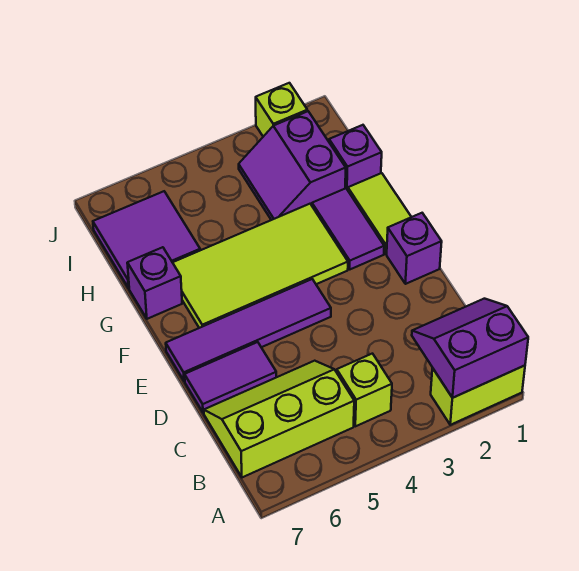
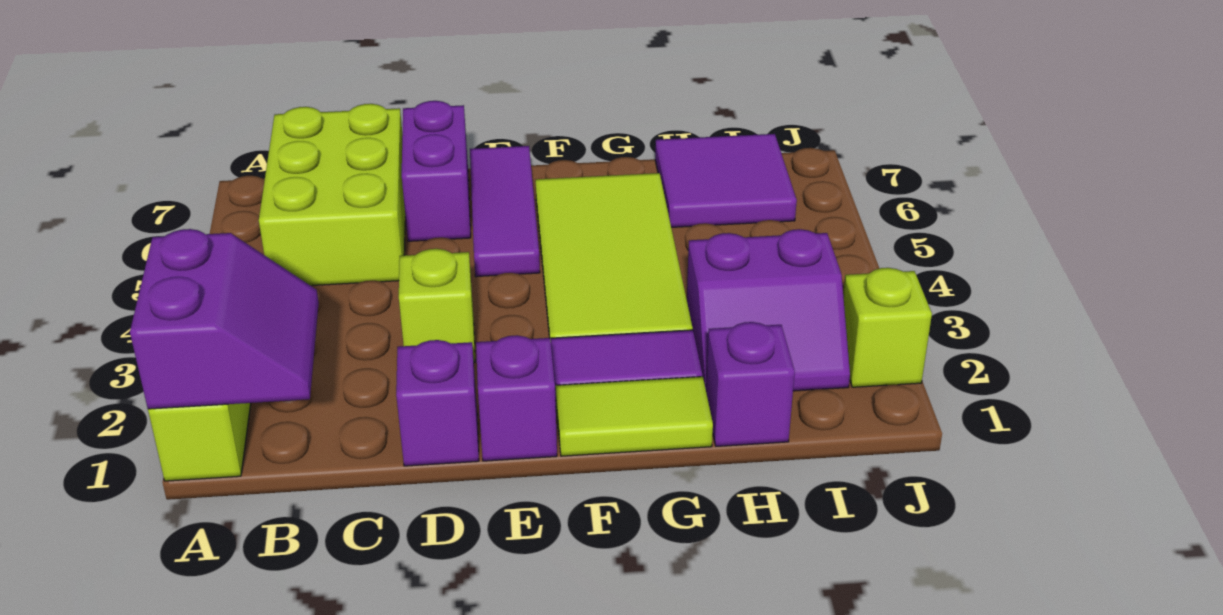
lime 1x1 brick [337,354,392,426] -> lime 1x1 brick moved to [399,249,475,363]
lime 2x3 slope [204,361,354,477] -> lime 2x3 brick [259,104,405,286]
purple 1x2 tile [185,342,276,413] -> purple 1x2 brick [402,101,471,241]
purple 1x4 tile [166,279,331,381] -> purple 1x3 tile [470,146,540,277]
purple 1x1 brick [127,247,182,319] -> purple 1x1 brick moved to [396,340,479,466]
purple 2x2 slope [239,111,346,220] -> purple 2x2 slope turned to [687,229,850,391]

